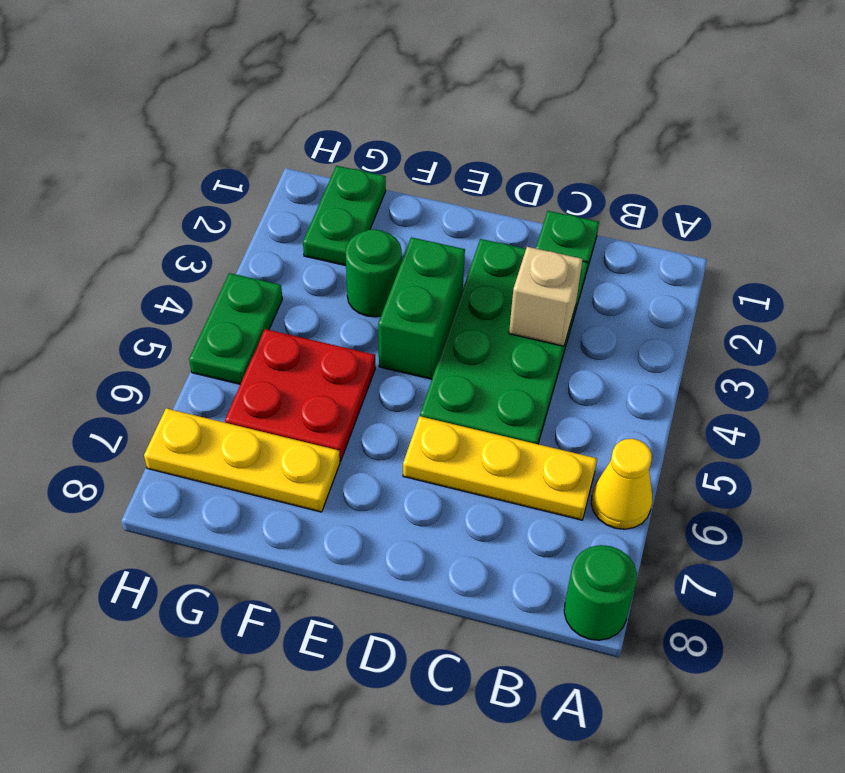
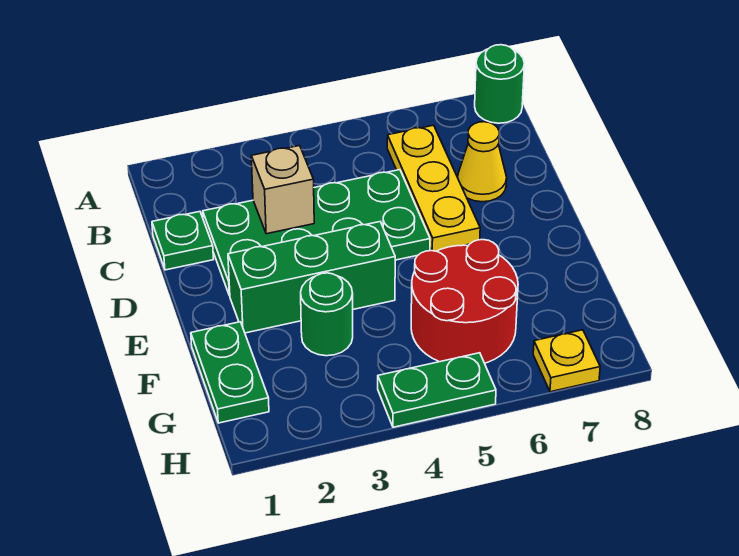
yellow 1x1 cone [591,439,652,529] -> yellow 1x1 cone moved to [458,122,507,202]
green 1x2 brick [378,237,465,379] -> green 1x3 brick [228,222,395,333]
red 2x2 plate [225,329,375,461] -> red 2x2 round brick [411,240,518,363]
yellow 1x3 plate [144,408,340,512] -> yellow 1x1 plate [533,330,600,392]
green 1x2 plate [303,166,386,265] -> green 1x2 plate turned to [191,322,269,423]

